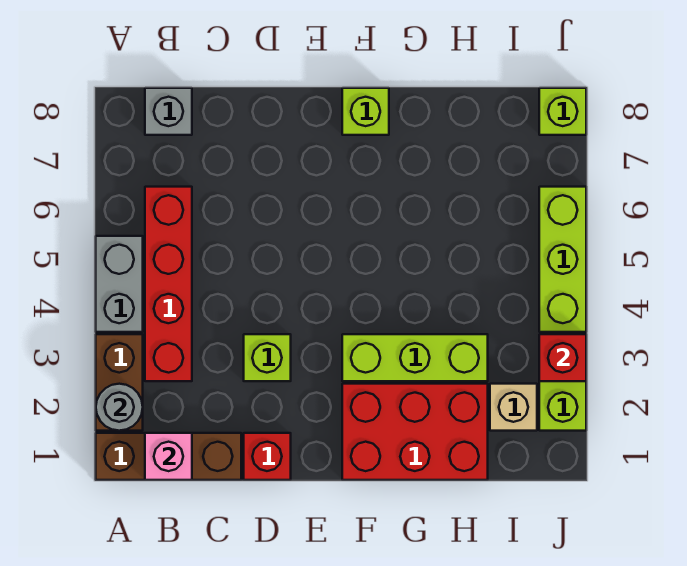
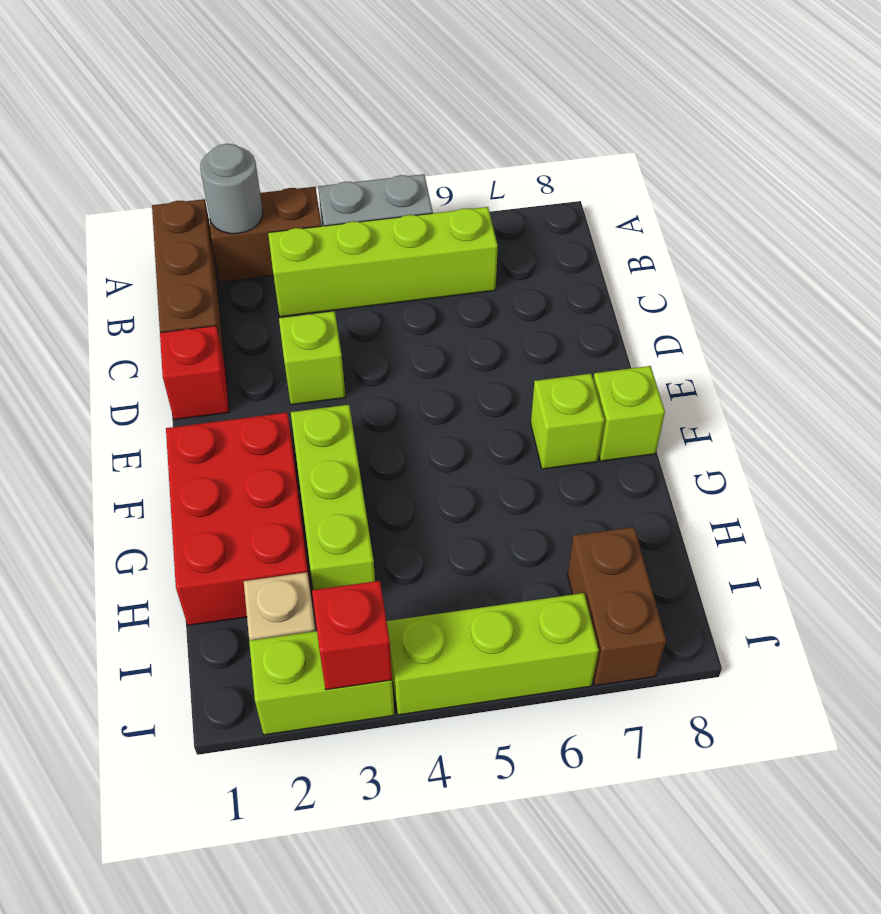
pink 1x1 brick [145,433,192,480] -> none
red 1x4 brick [145,187,192,381] -> lime 1x4 brick [268,207,498,317]
grey 1x1 brick [145,88,192,135] -> none
none -> brown 1x2 brick [568,527,666,686]
lime 1x1 brick [539,88,586,135] -> lime 1x1 brick moved to [531,374,604,469]

